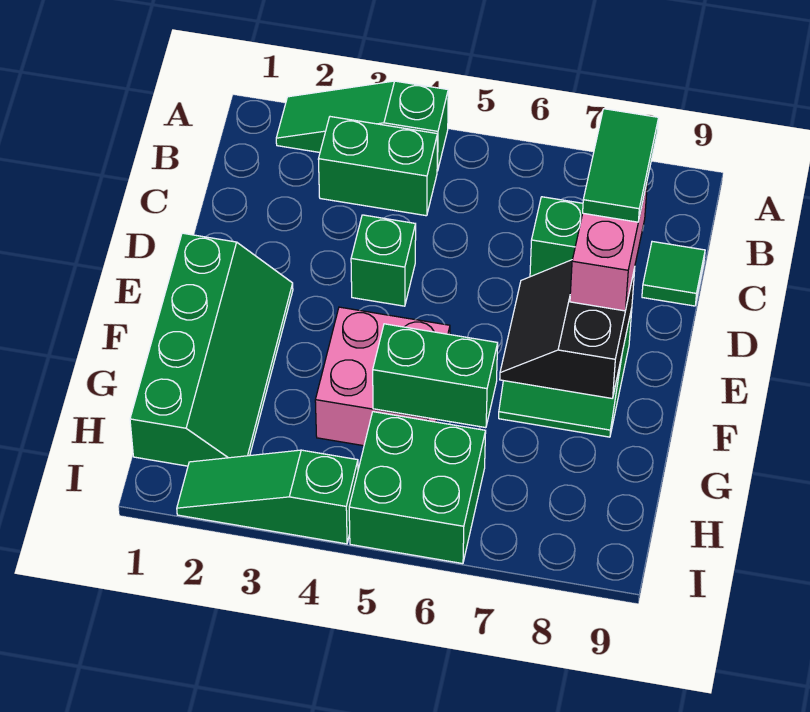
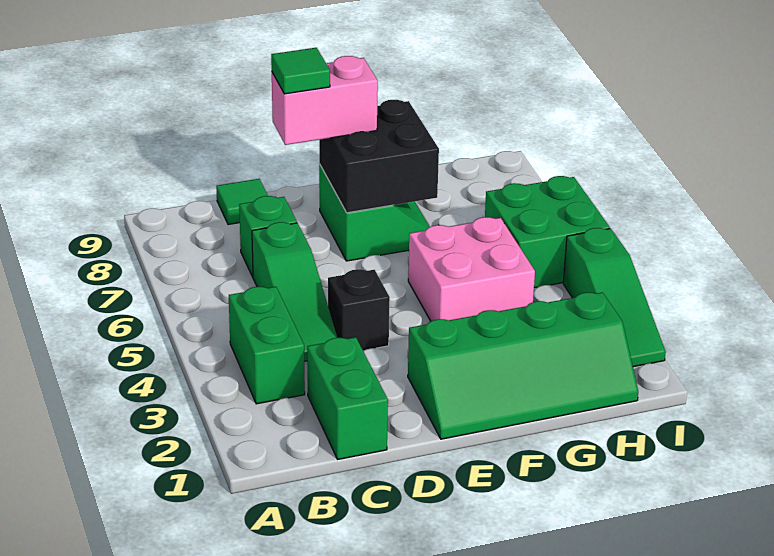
green 1x3 slope [276,81,448,171] -> green 1x3 slope moved to [252,222,337,361]
green 1x2 tile [583,109,659,222] -> green 1x1 tile [271,48,330,94]
green 1x1 brick [351,215,416,306] -> black 1x1 brick [328,269,390,351]
green 2x4 slope [130,233,293,466] -> green 2x4 slope turned to [408,292,638,439]
black 2x2 slope [500,260,635,398] -> black 2x2 brick [319,100,439,213]
green 1x2 brick [373,324,498,428] -> green 1x2 brick moved to [307,337,388,459]

